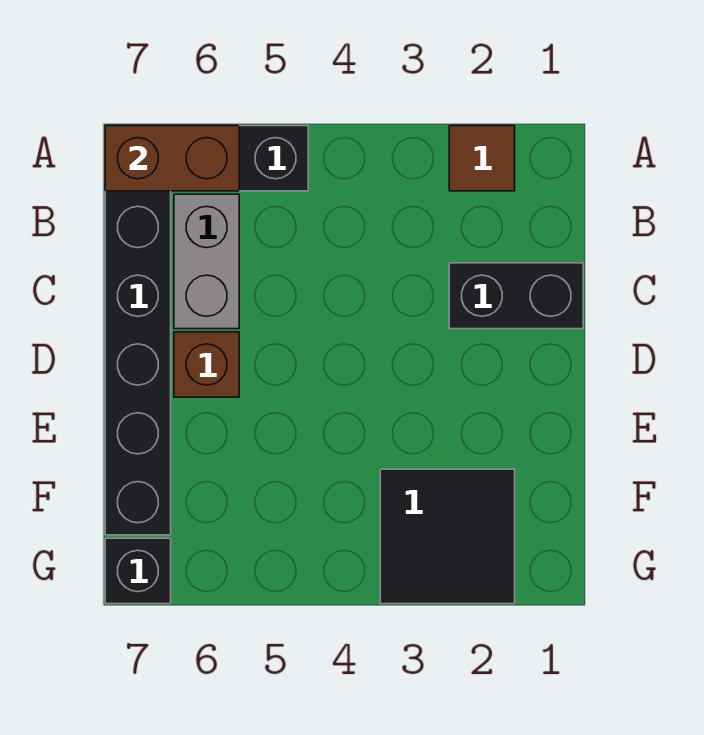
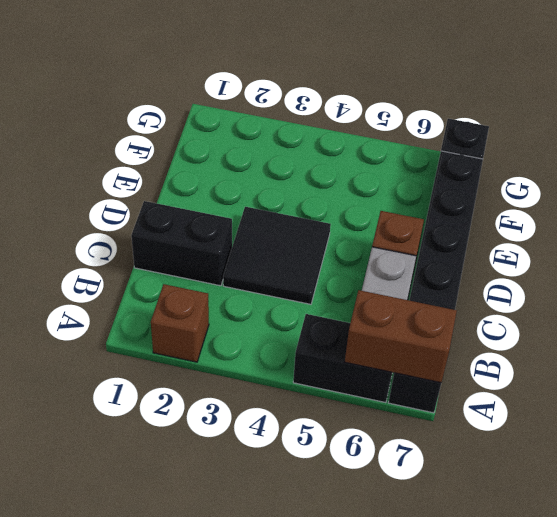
brown 1x1 tile [449,126,515,191] -> brown 1x1 brick [151,284,209,362]
black 2x2 tile [380,469,515,604] -> black 2x2 tile moved to [223,207,331,304]

